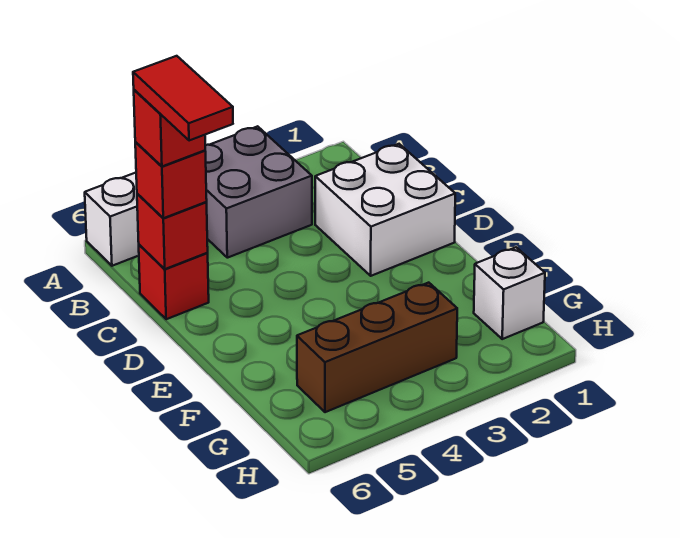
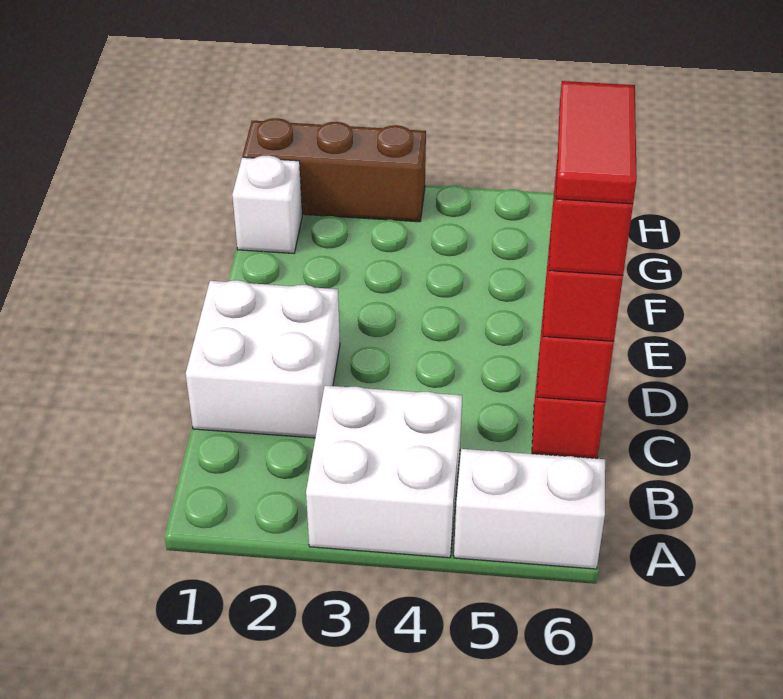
grey 2x2 brick [205,126,312,258] -> white 2x2 brick [306,386,462,558]
brown 1x3 brick [297,283,457,412] -> brown 1x3 brick moved to [243,118,426,222]

